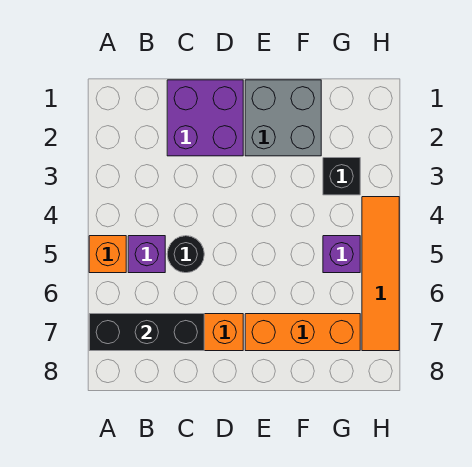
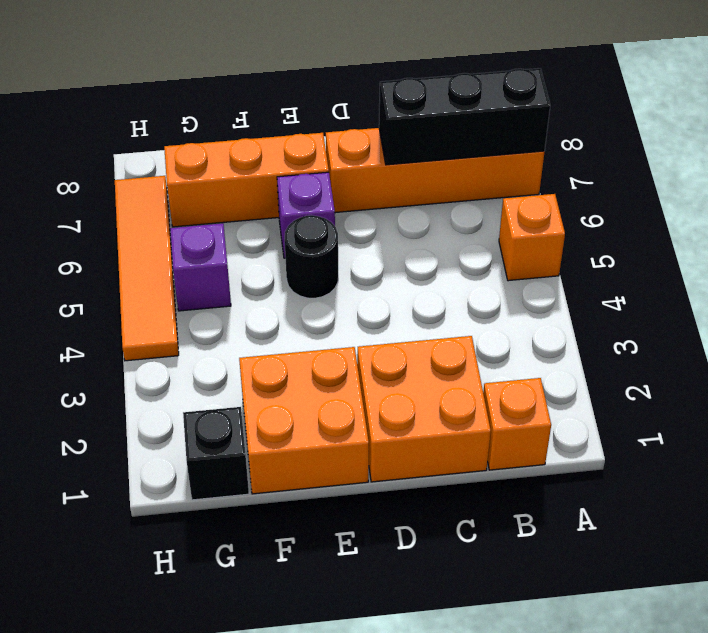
none -> orange 1x1 brick [483,378,551,470]
purple 1x1 brick [128,236,165,273] -> purple 1x1 brick moved to [277,172,335,258]
purple 2x2 brick [167,80,243,156] -> orange 2x2 brick [357,336,491,482]
black 1x1 round brick [167,236,204,273] -> black 1x1 round brick moved to [285,215,338,298]
grey 2x2 brick [245,80,321,156] -> orange 2x2 brick [239,347,369,494]
black 1x1 brick [323,158,360,195] -> black 1x1 brick moved to [183,407,249,500]

